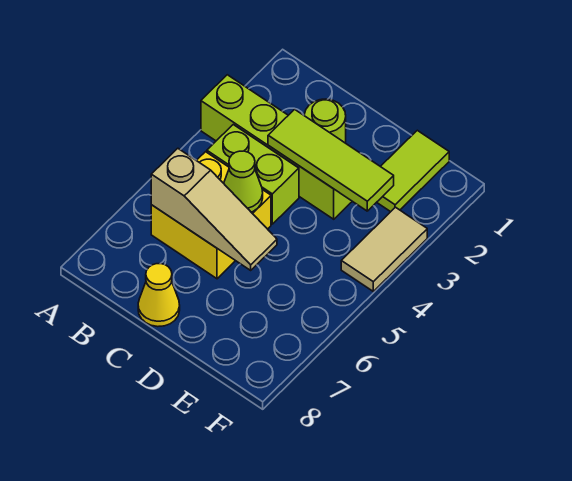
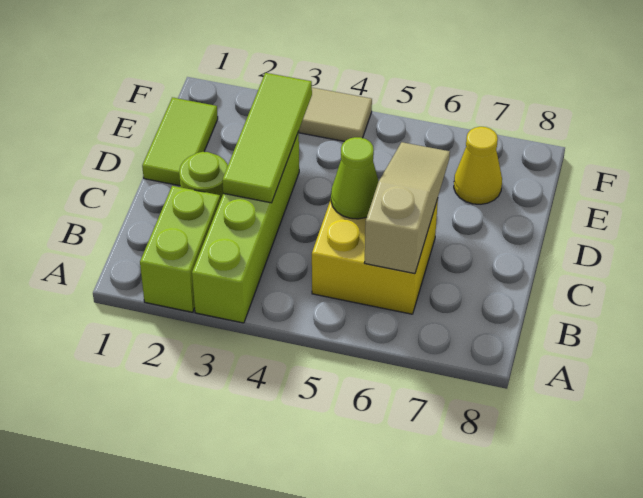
lime 1x2 brick [207,125,299,224] -> lime 1x2 brick moved to [140,186,220,312]
yellow 1x1 cone [138,264,180,327] -> yellow 1x1 cone moved to [454,127,502,204]
lime 1x2 tile [377,130,449,212] -> lime 1x2 tile turned to [142,97,218,186]

